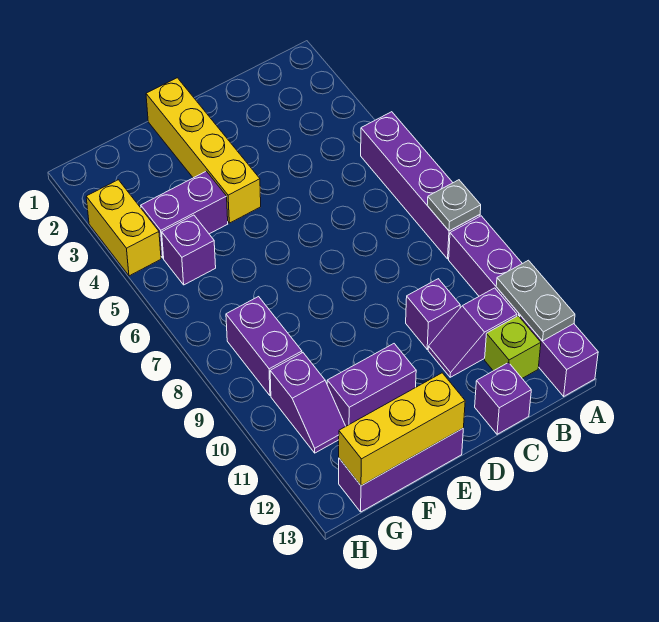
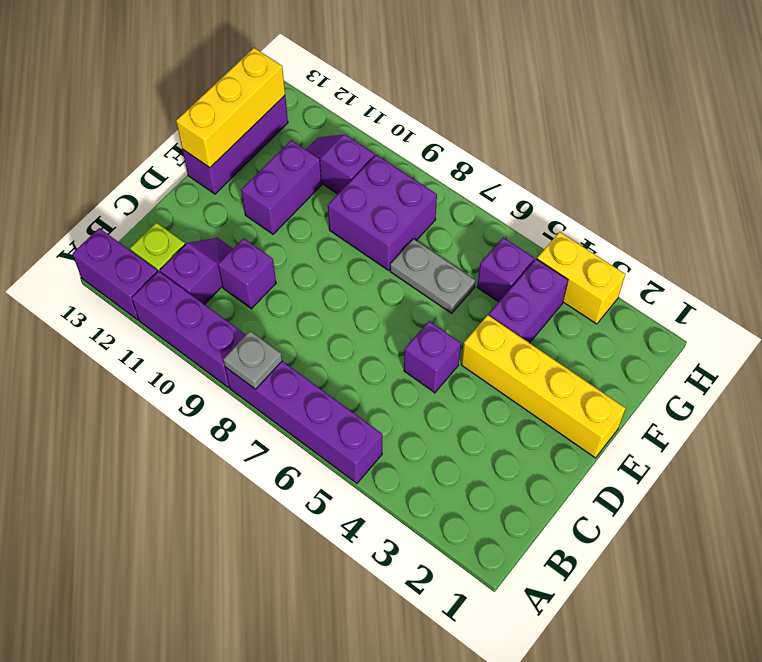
grey 1x2 plate [496,260,575,341] -> grey 1x2 plate moved to [390,239,475,313]
purple 1x1 brick [475,363,531,434] -> purple 1x1 brick moved to [404,321,461,393]
purple 1x2 brick [226,297,302,396] -> purple 2x2 brick [328,155,437,270]

